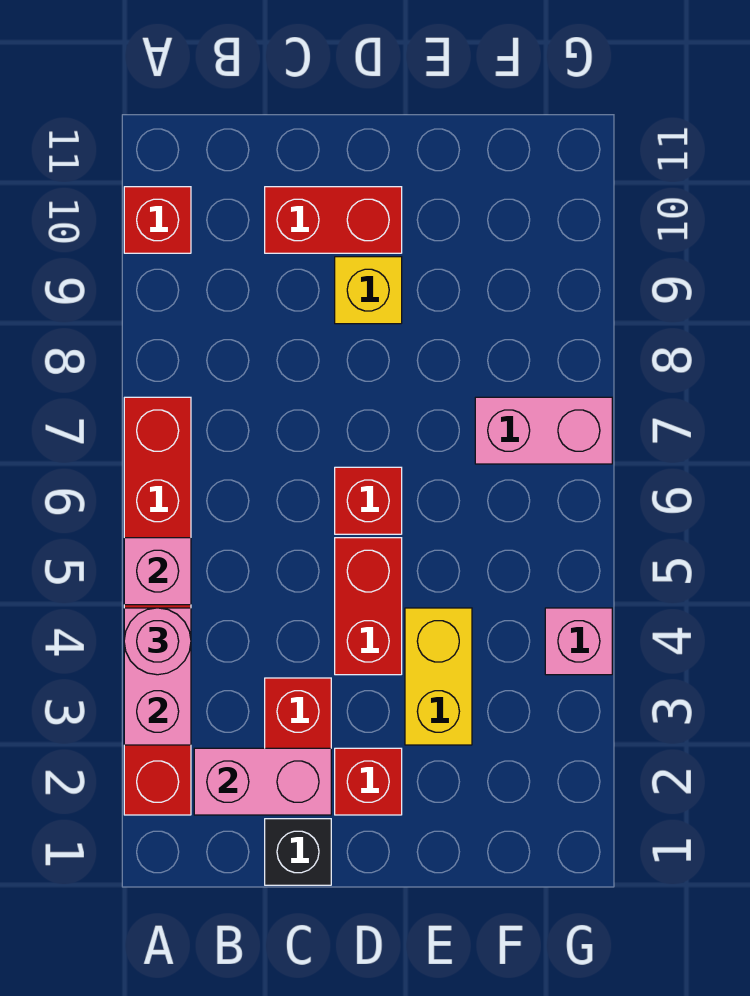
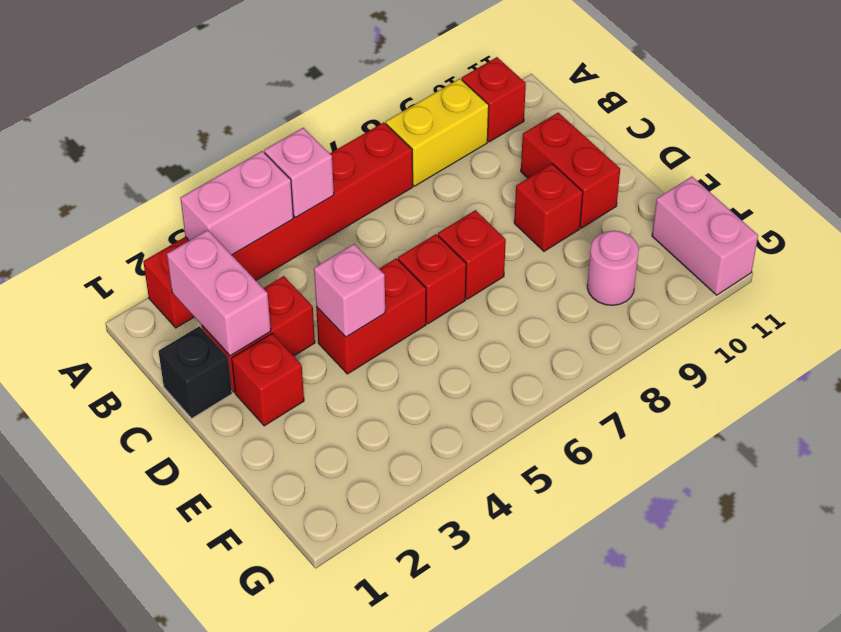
pink 1x1 round brick [124,608,191,675] -> pink 1x1 round brick moved to [587,231,639,305]
none -> red 1x1 brick [438,210,506,299]
yellow 1x1 brick [335,257,402,324] -> red 1x1 brick [514,164,583,251]
yellow 1x2 brick [405,608,472,745] -> yellow 1x2 brick moved to [386,79,489,186]
pink 1x2 brick [475,397,612,464] -> pink 1x2 brick moved to [652,177,758,295]
pink 1x1 brick [545,608,612,675] -> pink 1x1 brick moved to [314,244,385,337]

